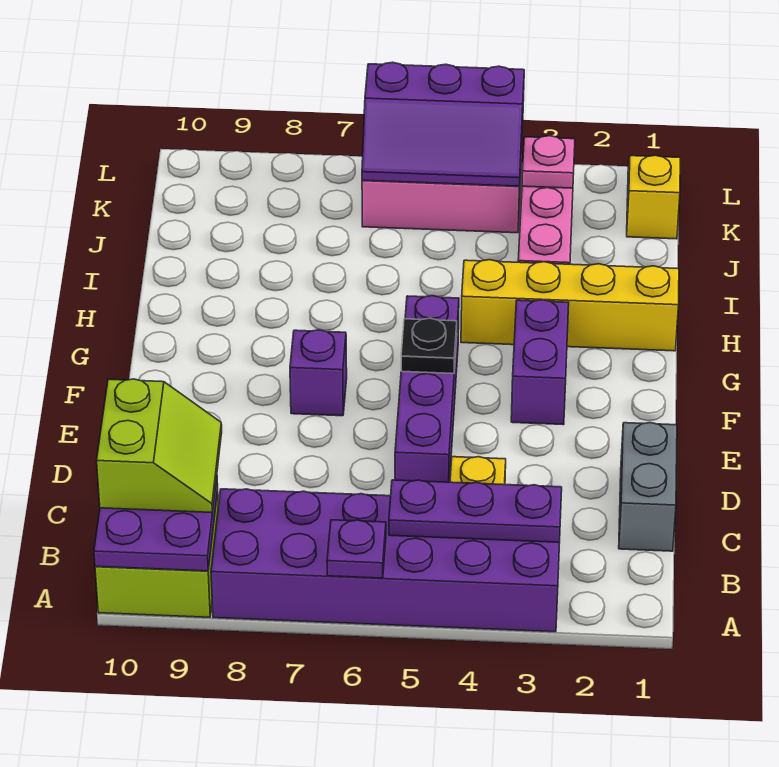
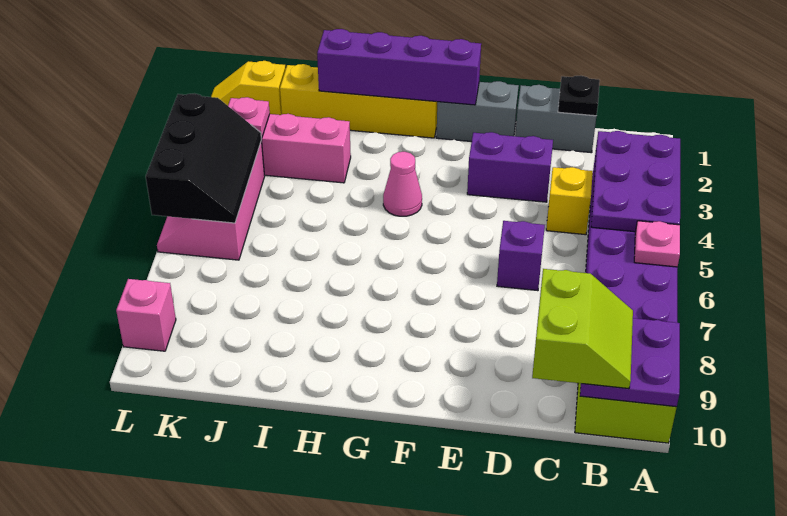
purple 1x1 plate [327,520,386,578] -> pink 1x1 plate [634,221,680,267]
purple 1x3 plate [389,480,562,542] -> purple 2x3 plate [591,131,680,232]
lime 2x2 slope [97,379,222,513] -> lime 2x2 slope turned to [532,269,633,389]
purple 1x4 brick [395,296,459,482] -> purple 1x4 brick moved to [317,29,481,105]
none -> grey 1x2 brick [436,81,519,142]
purple 1x2 brick [511,300,569,425] -> purple 1x2 brick moved to [467,132,553,202]
black 1x1 plate [401,318,457,374] -> black 1x1 plate moved to [558,76,600,116]
purple 1x1 brick [290,330,347,416] -> purple 1x1 brick moved to [497,221,545,291]
none -> pink 1x1 cone [383,152,422,216]
yellow 1x4 brick [461,260,679,351] -> yellow 1x4 brick turned to [280,64,437,138]
purple 2x3 slope [362,62,524,186] -> black 2x3 slope [146,93,262,223]
none -> pink 1x1 brick [116,279,176,351]

